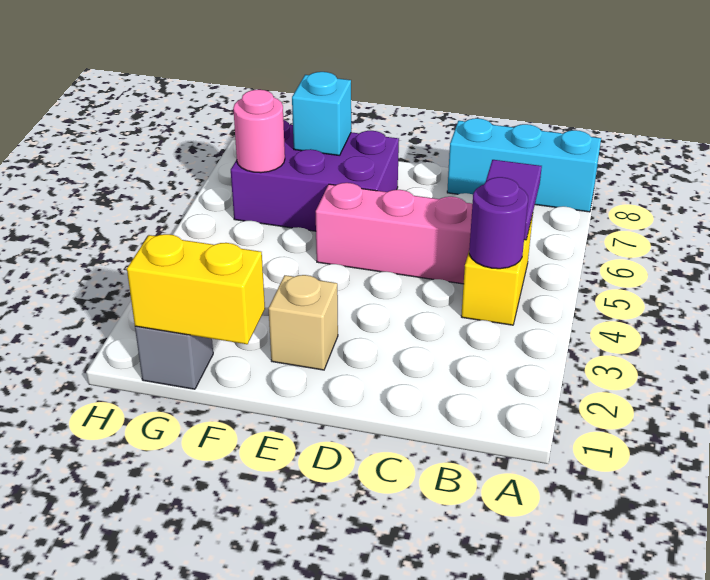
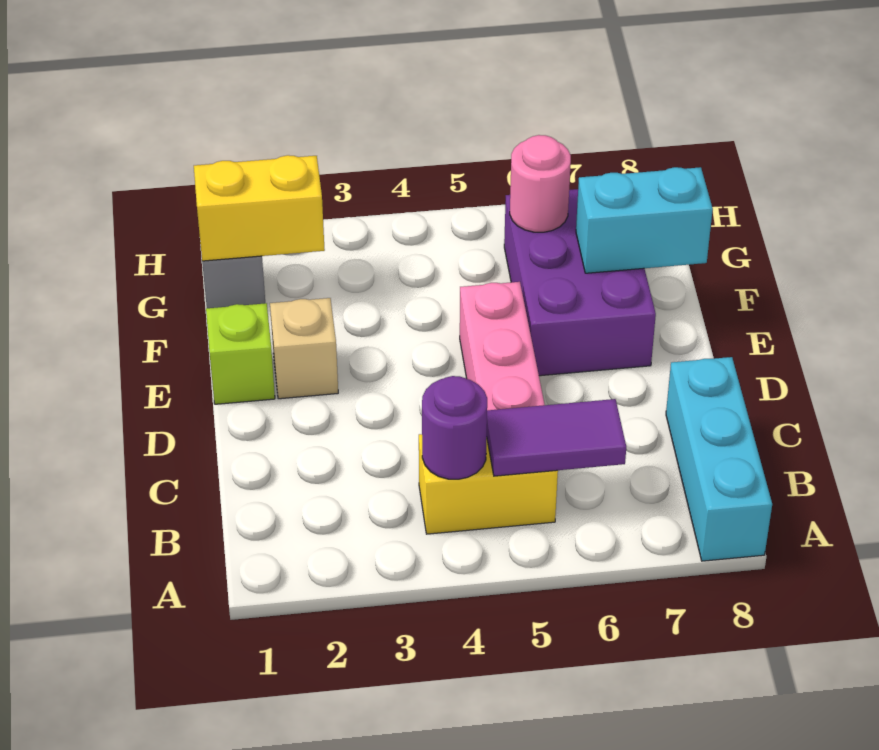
none -> lime 1x1 brick [206,303,275,404]
yellow 1x2 brick [127,234,265,344] -> yellow 1x2 brick turned to [194,155,325,261]
cyan 1x1 brick [292,72,351,156] -> cyan 1x2 brick [576,167,713,273]

